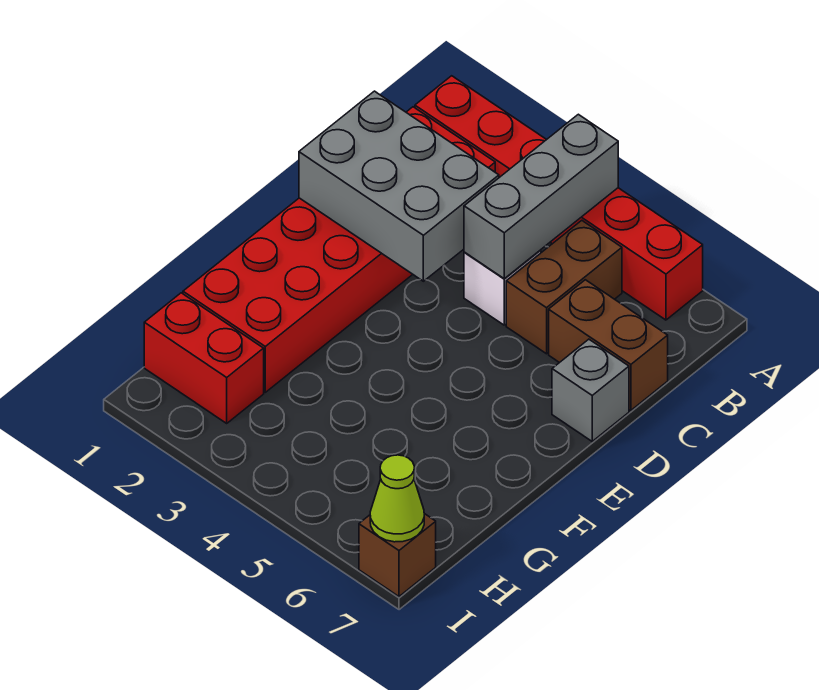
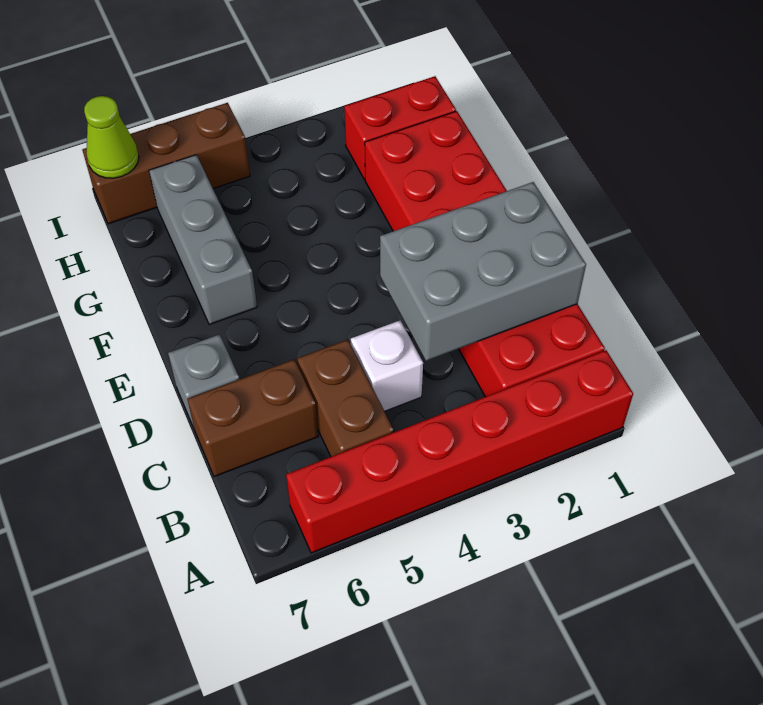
grey 1x3 brick [464,114,618,279] -> grey 1x3 brick moved to [149,155,257,325]
brown 1x1 brick [359,514,436,596] -> brown 1x3 brick [82,103,250,224]

